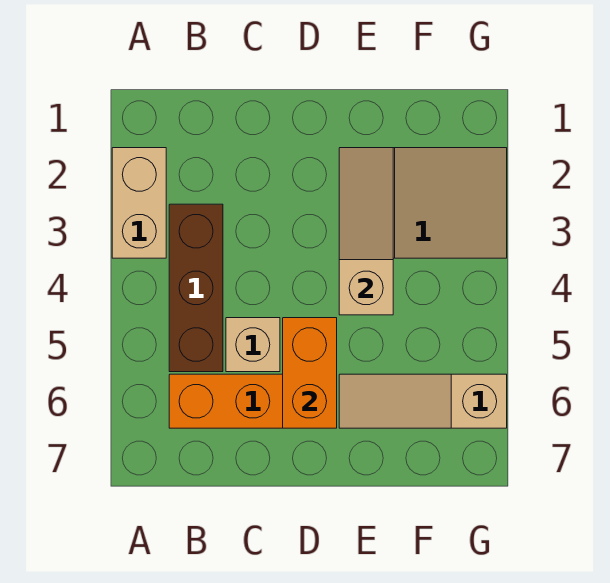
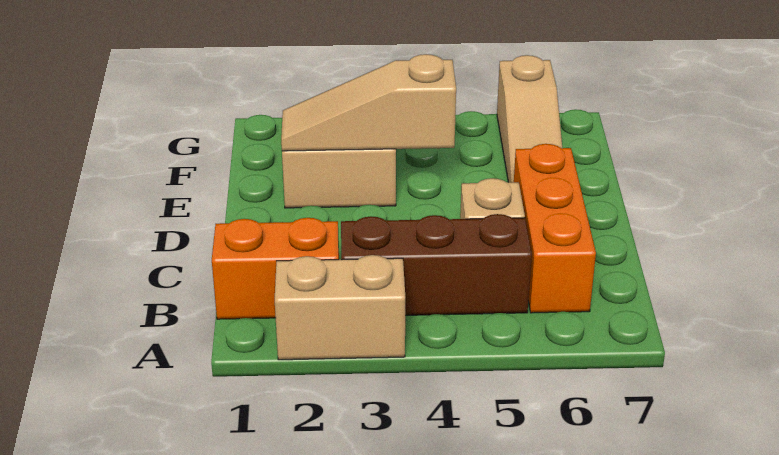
orange 1x2 brick [283,318,337,428] -> orange 1x2 brick moved to [212,218,339,319]

